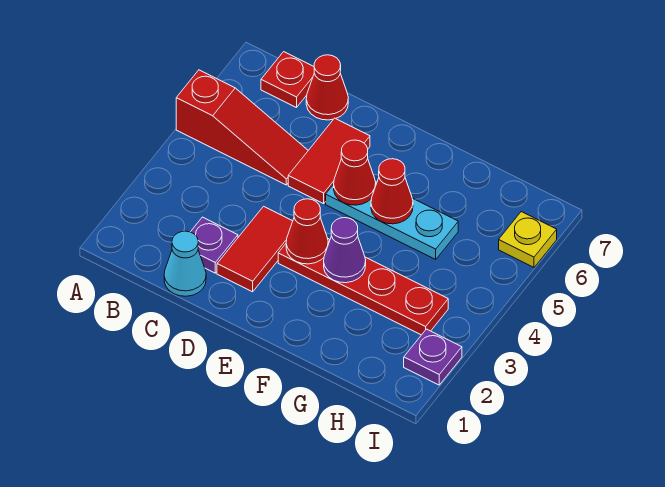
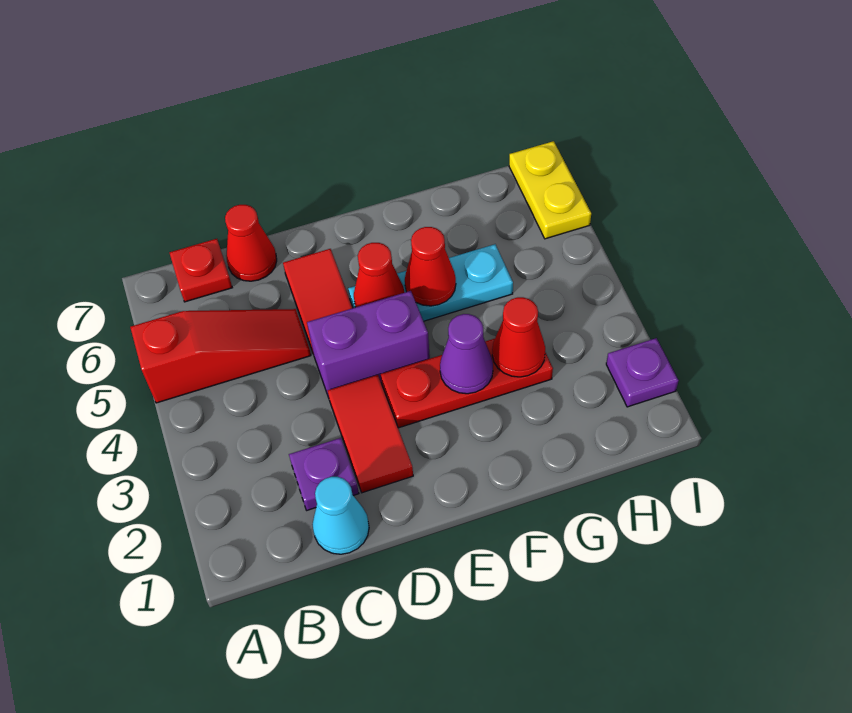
none -> purple 1x2 brick [307,291,430,398]
red 1x4 plate [278,239,448,335] -> red 1x3 plate [381,339,553,428]
red 1x1 cone [286,199,328,264] -> red 1x1 cone moved to [492,297,545,377]
yellow 1x1 plate [499,212,557,267] -> yellow 1x2 plate [509,141,591,239]

